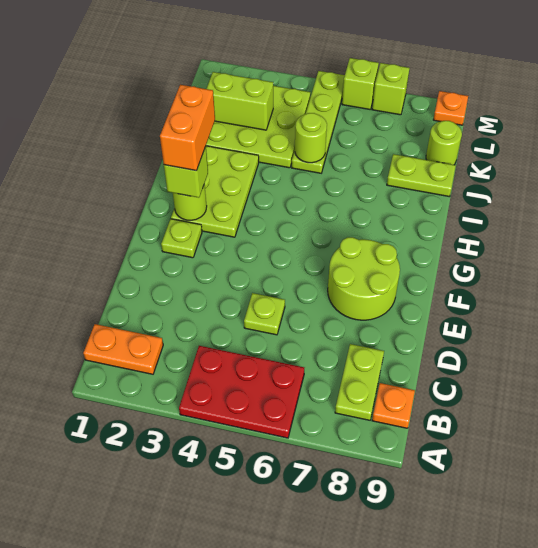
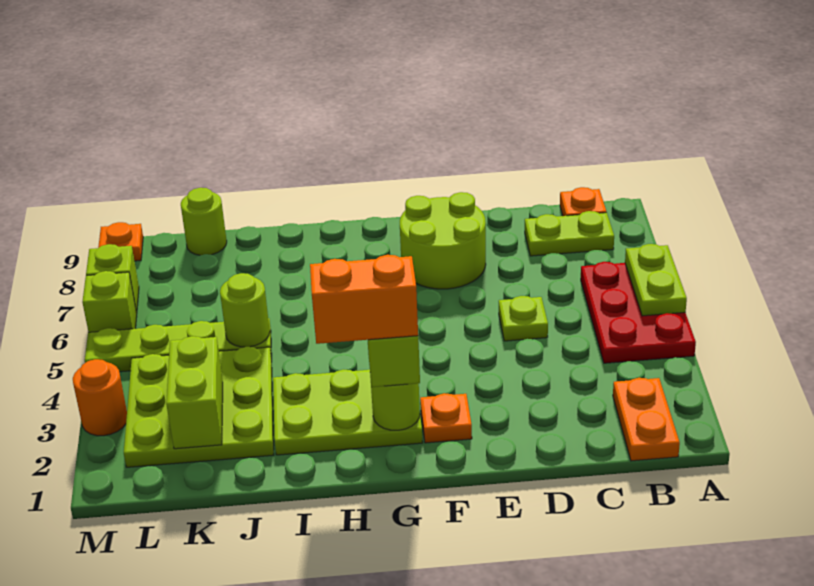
lime 1x1 plate [161,219,202,258] -> orange 1x1 plate [420,393,472,443]
lime 1x2 plate [387,154,456,197] -> lime 1x2 plate moved to [625,244,687,316]
none -> orange 1x1 round brick [73,359,127,436]

